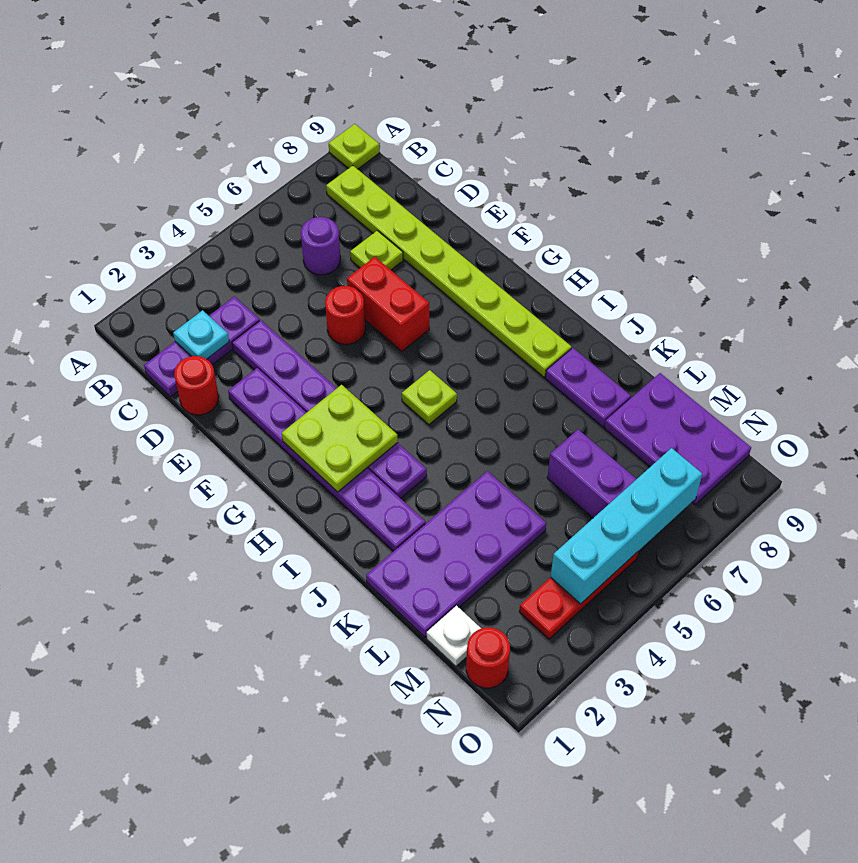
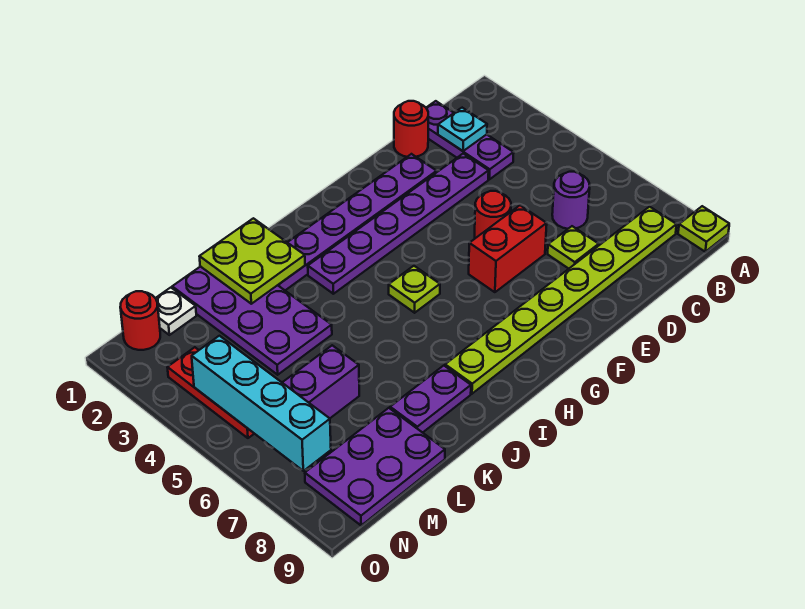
lime 2x2 plate [282,385,398,492] -> lime 2x2 plate moved to [199,218,305,304]

